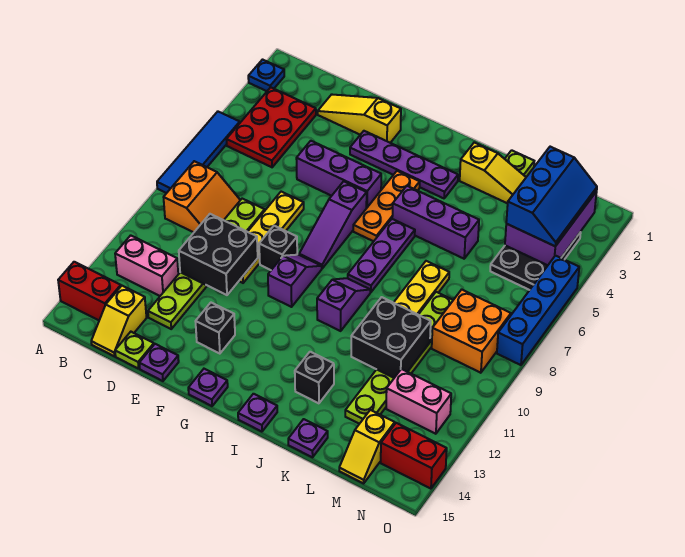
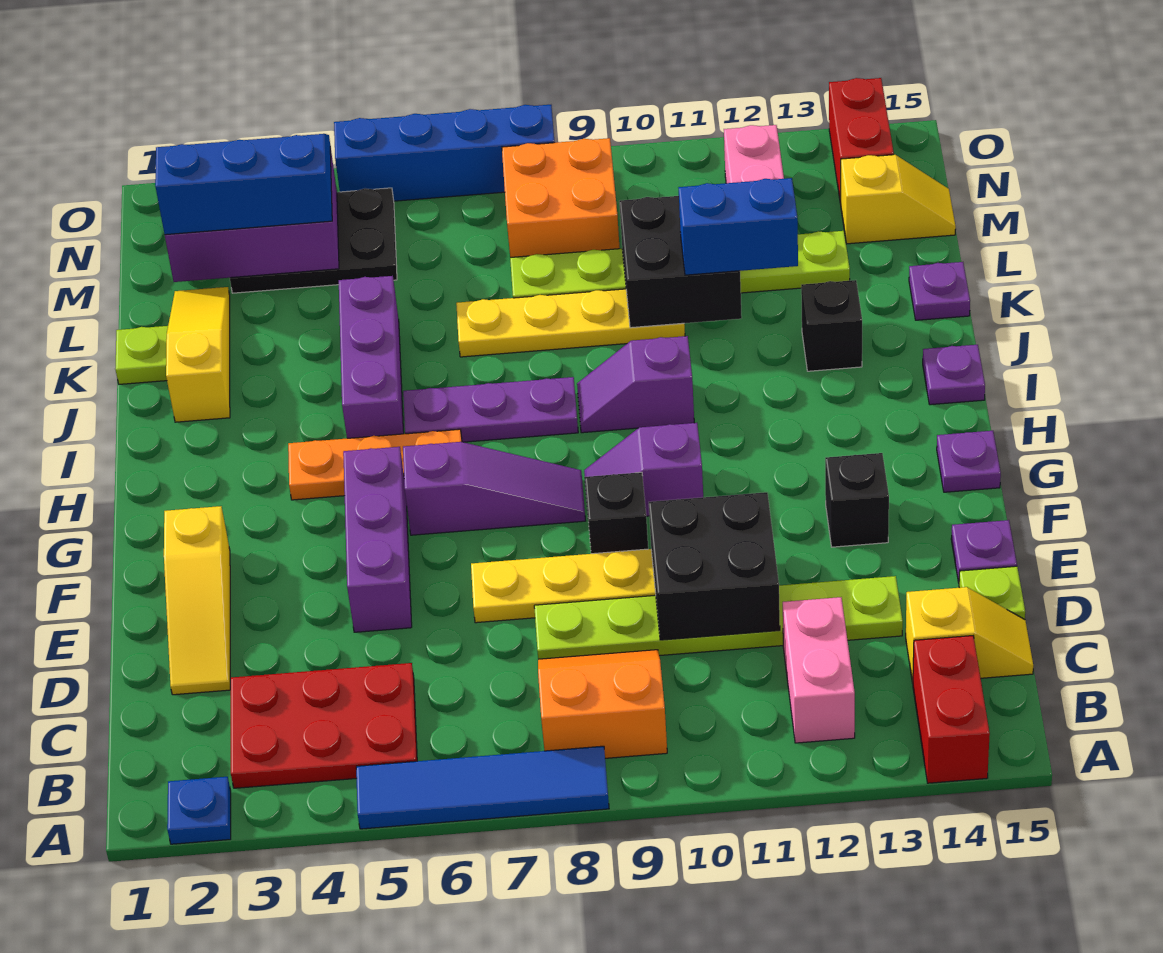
purple 1x4 plate [350,131,458,198] -> none
none -> blue 1x2 brick [678,178,798,275]

